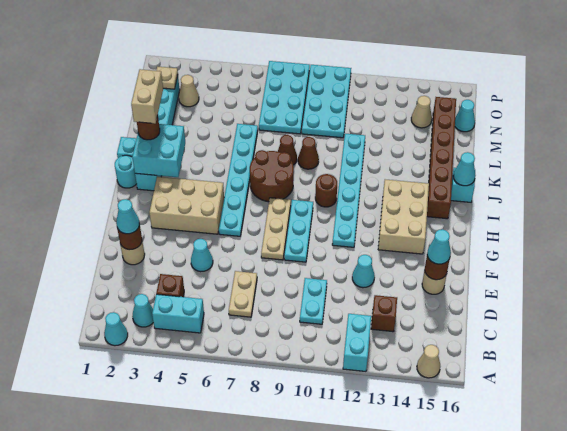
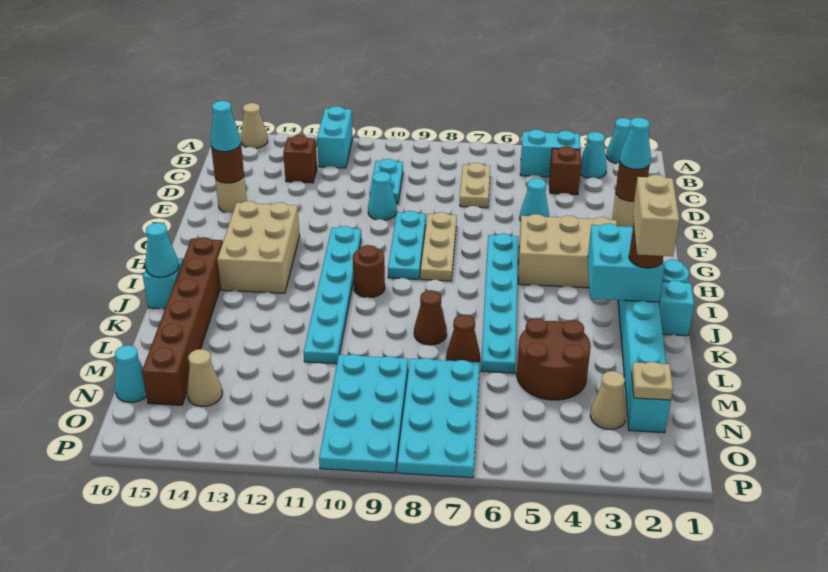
cyan 1x1 cone [352,255,375,288] -> cyan 1x1 cone moved to [368,172,397,220]
brown 2x2 round brick [250,150,294,202] -> brown 2x2 round brick moved to [517,318,591,400]
brown 1x1 cone [298,137,319,169] -> brown 1x1 cone moved to [446,315,480,362]

